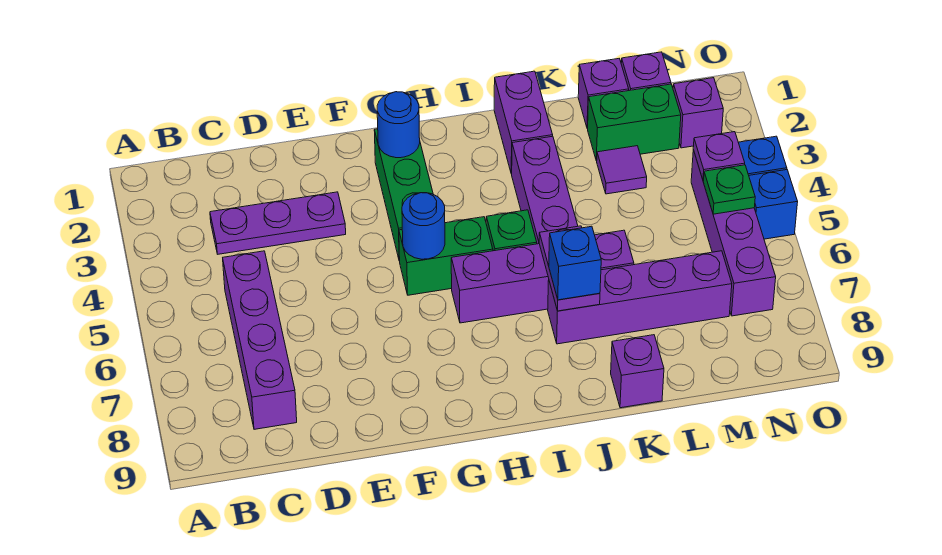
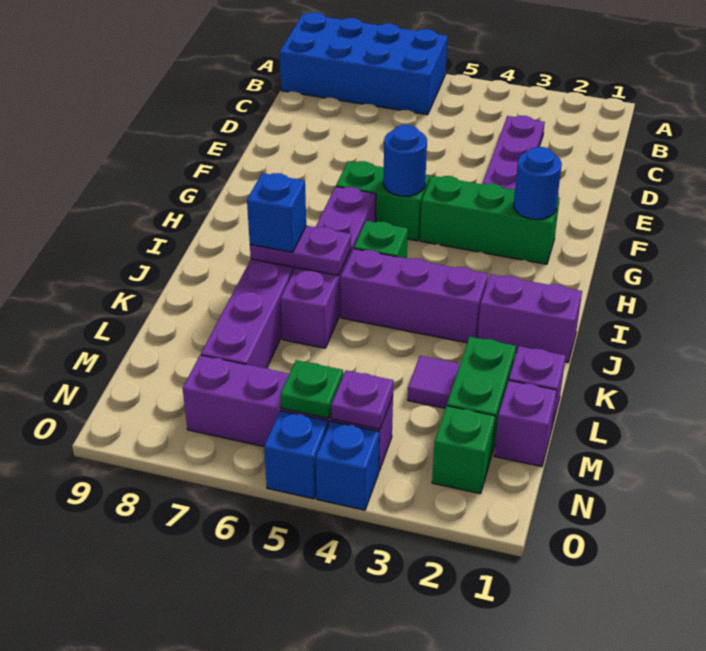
none -> blue 2x4 brick [280,12,448,115]
purple 1x4 brick [223,251,297,429] -> none
green 1x2 brick [399,217,493,295] -> green 1x2 brick turned to [336,161,430,241]
purple 1x1 brick [611,335,664,408] -> none
purple 1x1 brick [673,78,723,148] -> green 1x1 brick [432,406,495,494]

